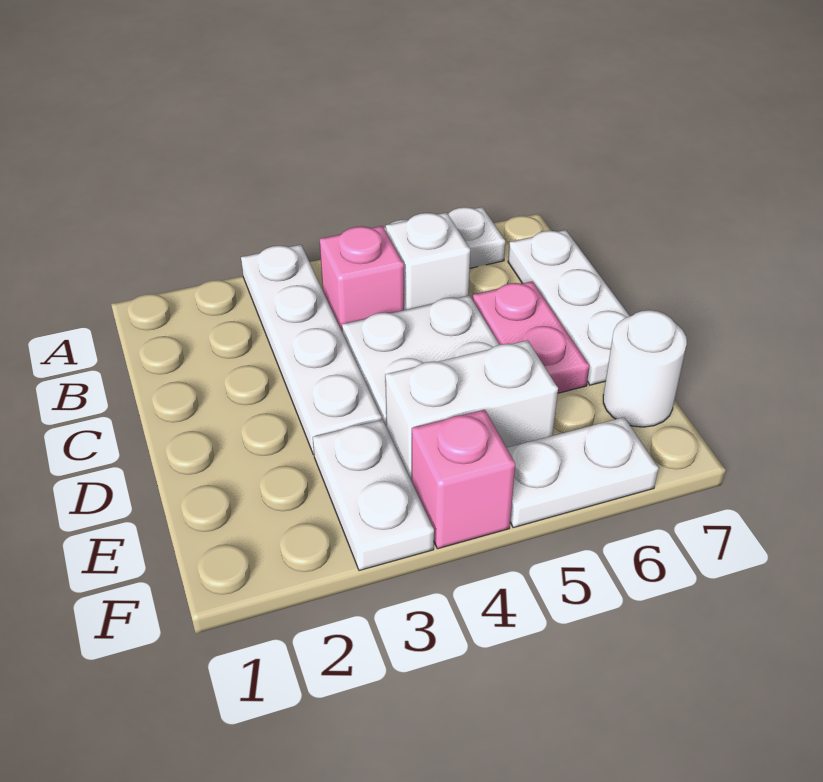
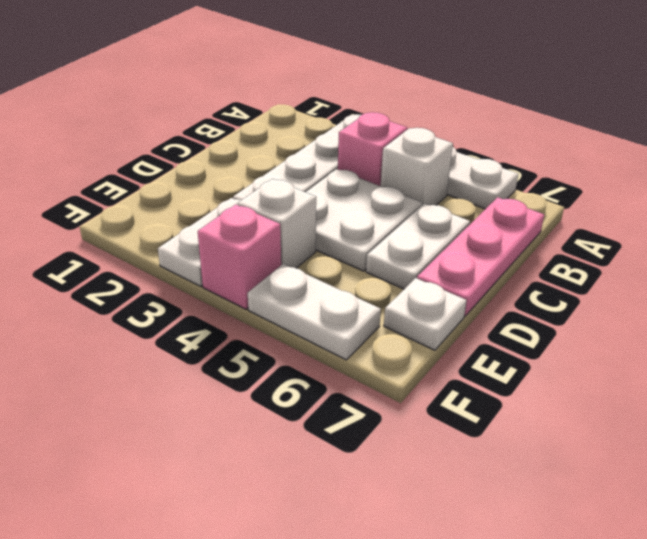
white 1x3 plate [508,230,630,385] -> pink 1x3 plate [417,197,544,316]
pink 1x2 plate [473,281,589,393] -> white 1x2 plate [366,203,470,289]
white 1x2 brick [385,340,558,481] -> white 1x1 brick [237,179,316,268]
white 1x1 round brick [603,310,687,427] -> white 1x1 plate [384,278,467,350]

